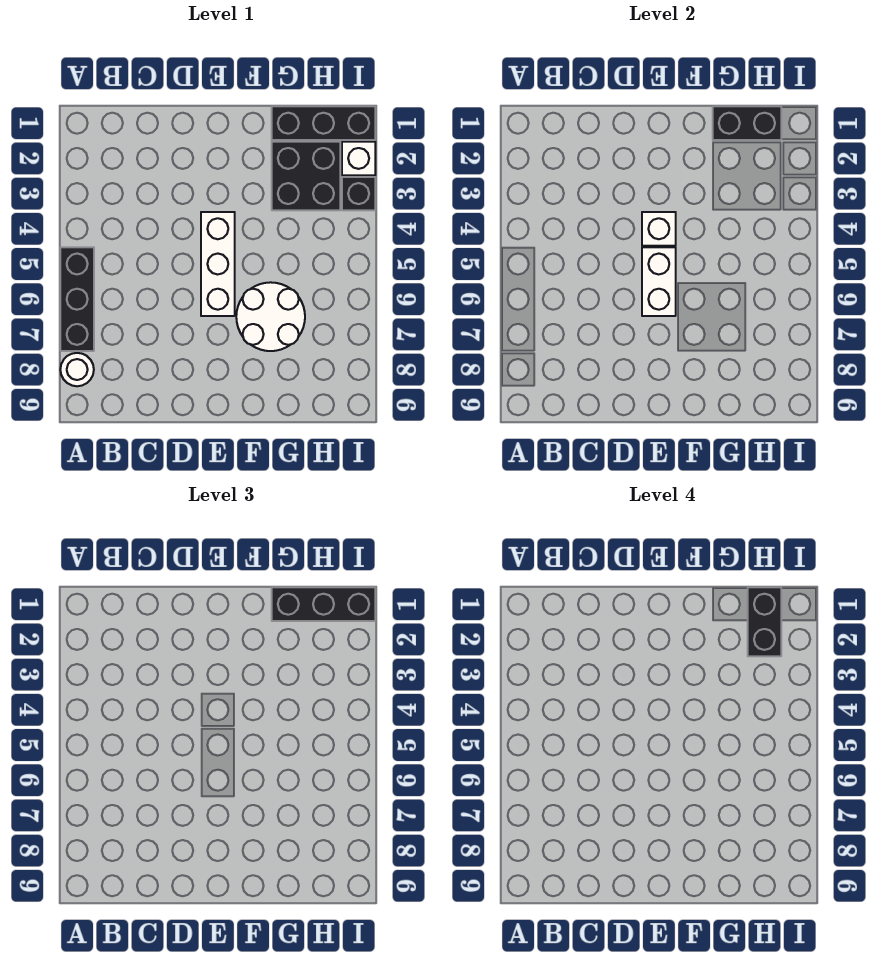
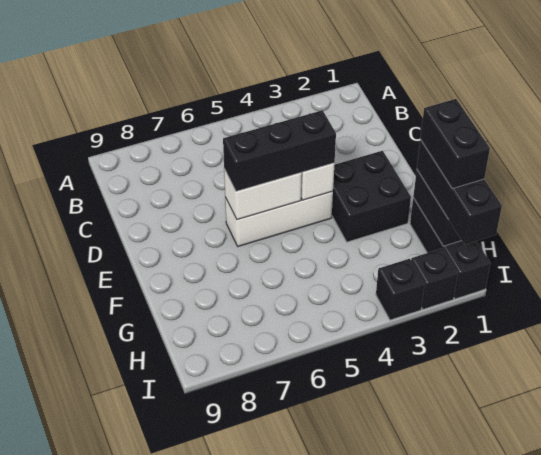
black 1x3 brick [60,247,94,351] -> black 1x3 brick moved to [223,110,336,191]
white 1x1 round brick [60,353,94,386] -> none
white 2x2 round brick [236,282,305,351] -> none
black 2x2 brick [272,142,340,210] -> black 2x2 brick moved to [332,151,411,242]
black 1x2 brick [748,587,781,656] -> black 1x2 brick turned to [420,99,490,188]
white 1x1 brick [342,142,375,175] -> black 1x1 brick [411,248,458,309]

